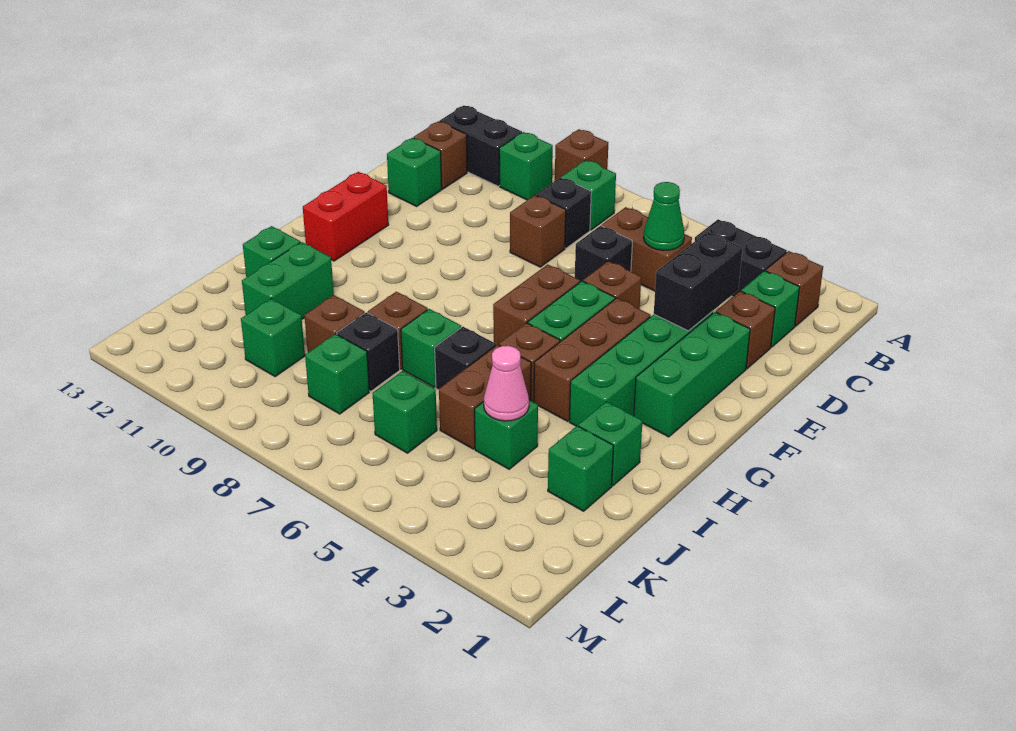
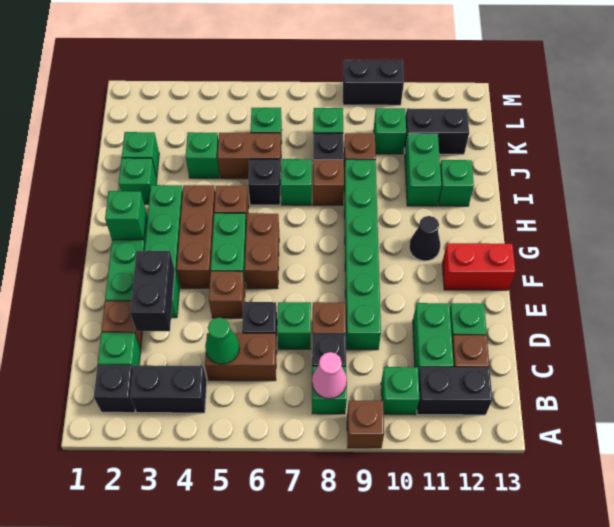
brown 1x1 brick [766,251,823,326] -> black 1x1 brick [94,365,135,413]
none -> green 1x2 brick [413,303,454,372]
none -> green 1x1 brick [277,302,311,349]
none -> green 1x6 brick [344,159,381,350]
red 1x2 brick [303,172,389,261] -> red 1x2 brick turned to [442,243,515,290]
none -> green 1x1 brick [105,191,146,240]
none -> black 1x1 cone [409,216,440,261]
brown 1x2 brick [439,345,531,449] -> brown 1x2 brick turned to [218,133,281,179]
pink 1x1 cone [484,346,529,421] -> pink 1x1 cone moved to [312,352,347,399]
none -> black 1x2 brick [404,108,469,154]
none -> black 1x2 brick [343,60,404,105]

